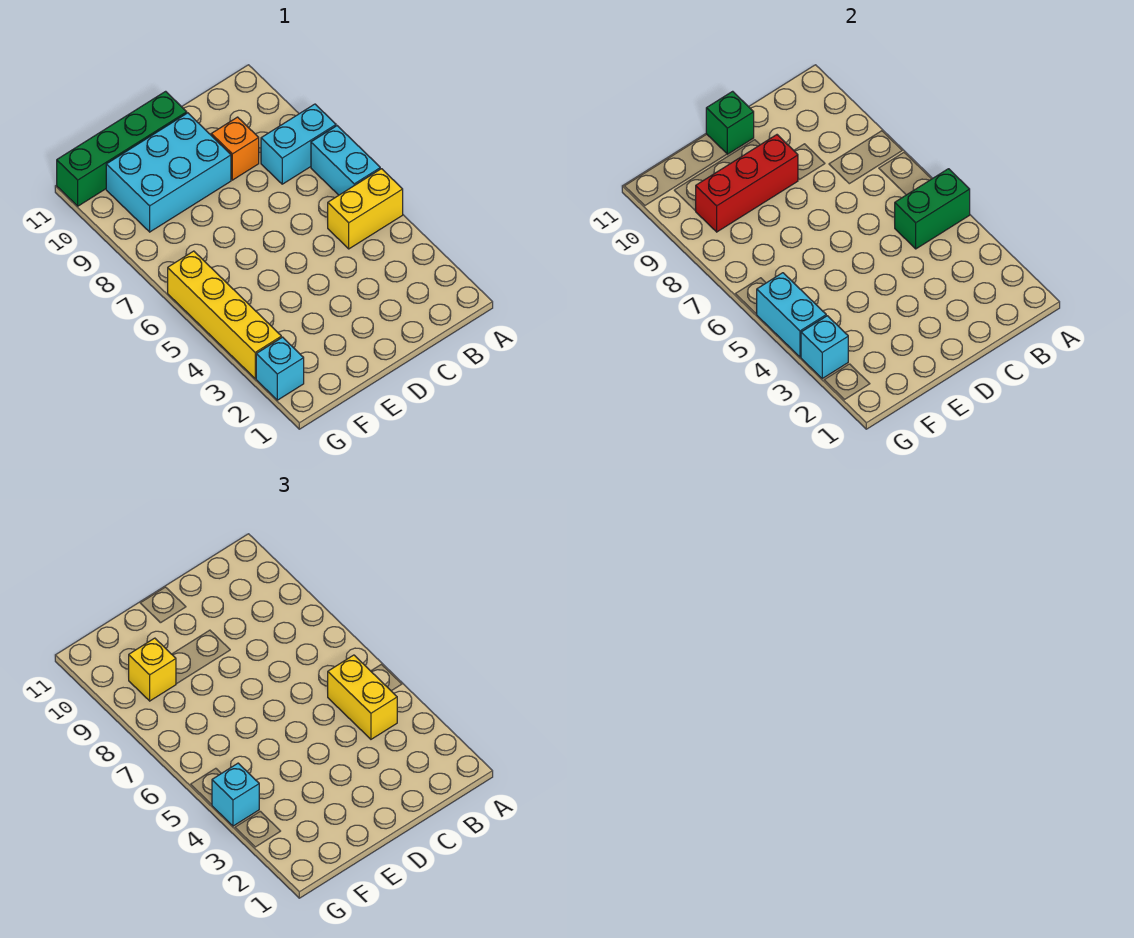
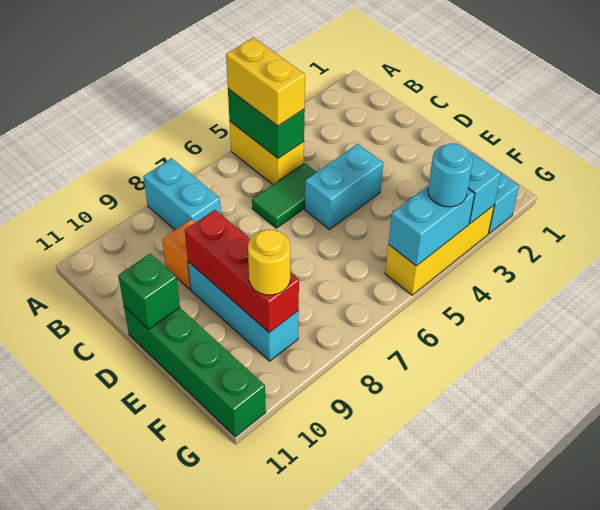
cyan 1x2 brick [311,126,380,195] -> cyan 1x2 brick moved to [305,144,383,230]
yellow 1x2 brick [328,655,397,739] -> yellow 1x2 brick turned to [226,38,305,126]
none -> green 1x2 tile [252,163,316,228]
cyan 2x3 brick [106,113,231,232] -> cyan 1x3 brick [188,262,299,361]
yellow 1x1 brick [129,638,176,701] -> yellow 1x1 round brick [248,230,290,295]
yellow 1x4 brick [168,251,281,378] -> yellow 1x3 brick [385,205,494,295]
cyan 1x1 brick [212,763,259,826] -> cyan 1x1 round brick [428,144,473,207]

